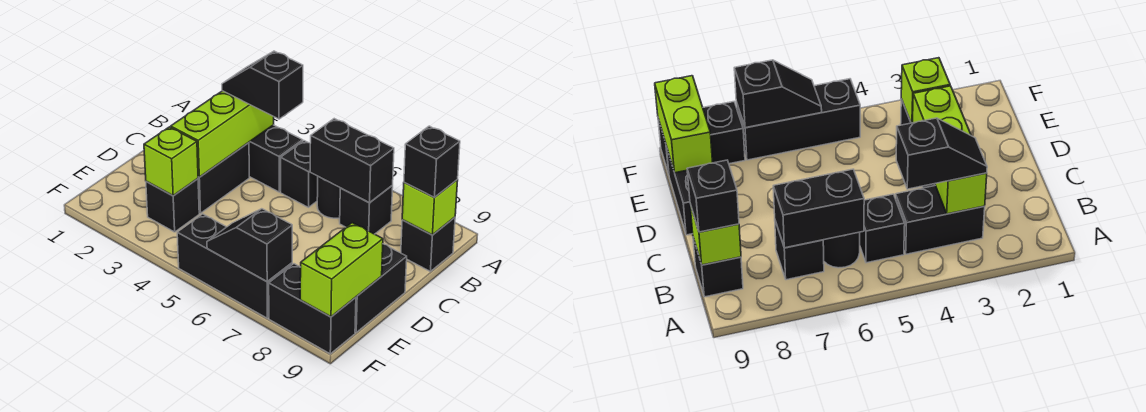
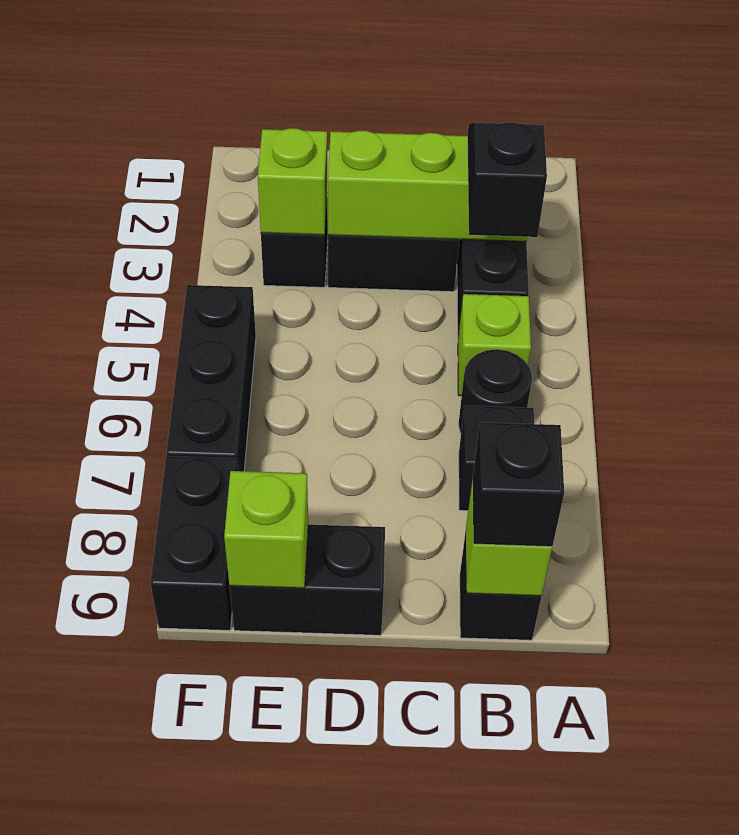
black 1x1 brick [281,141,318,207] -> lime 1x1 brick [458,294,531,396]
black 1x2 brick [310,119,394,203] -> none
lime 1x2 brick [300,223,383,317] -> lime 1x1 brick [224,471,308,588]
black 1x2 slope [207,209,292,281] -> none

